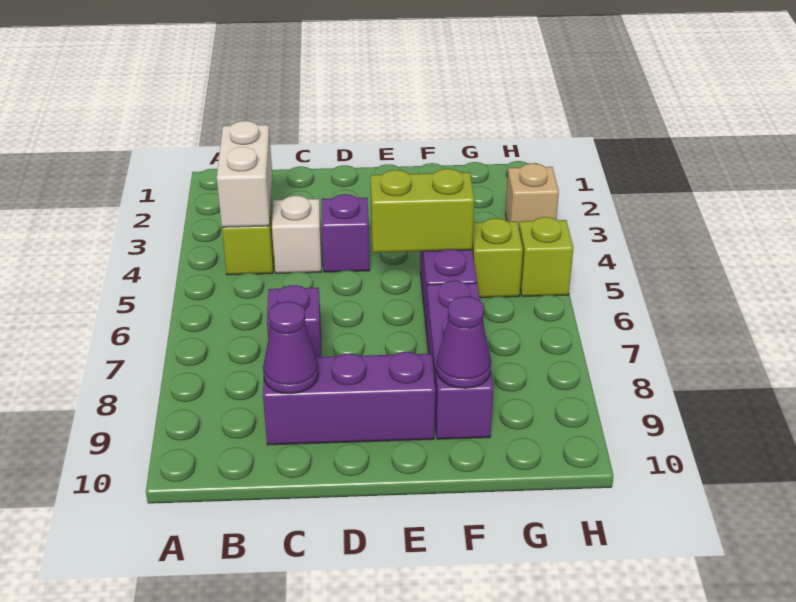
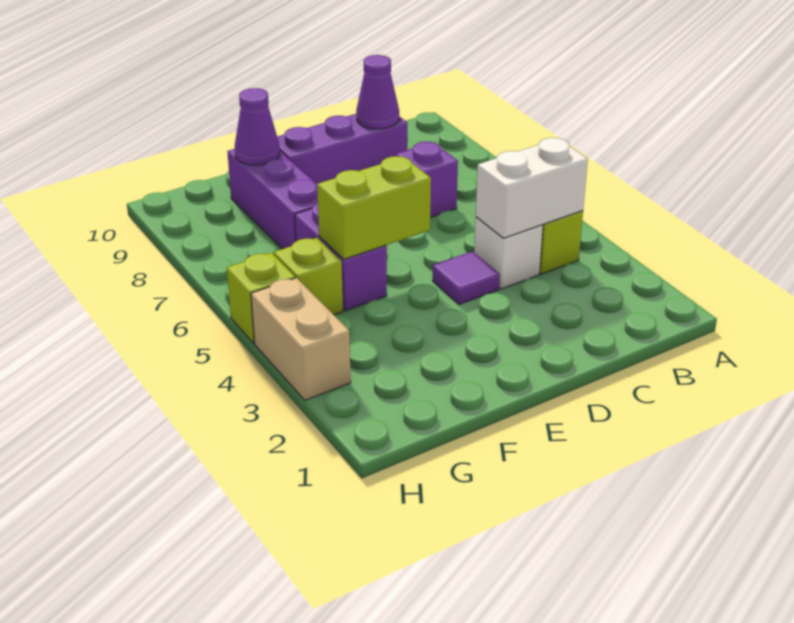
white 1x2 brick [217,121,272,227] -> white 1x2 brick turned to [476,138,588,238]
purple 1x1 brick [322,194,370,272] -> purple 1x1 tile [433,251,500,304]
tan 1x1 brick [506,163,559,228] -> tan 1x2 brick [251,278,351,400]

